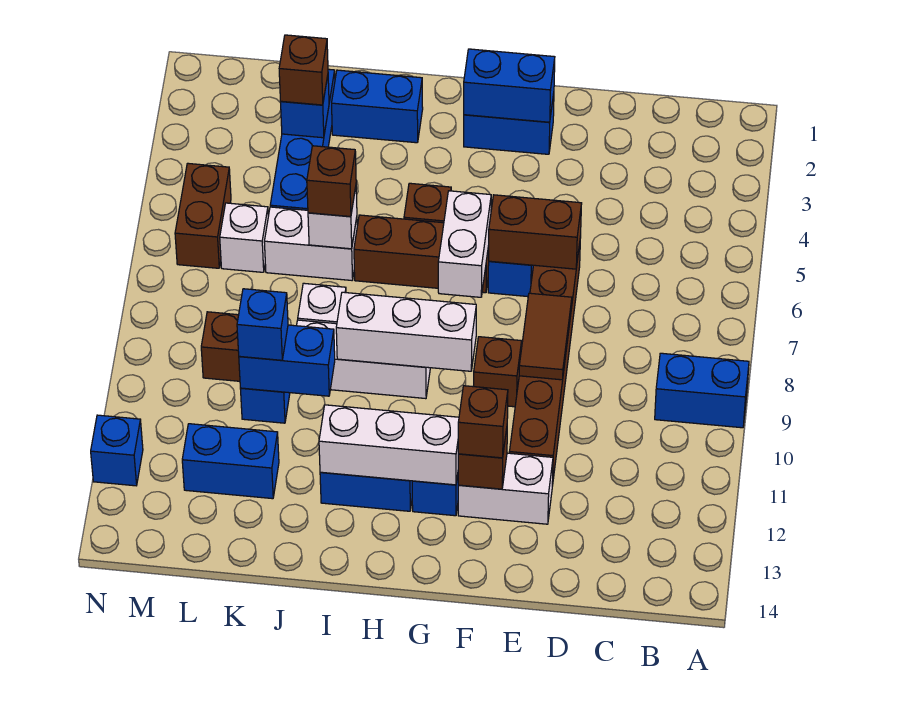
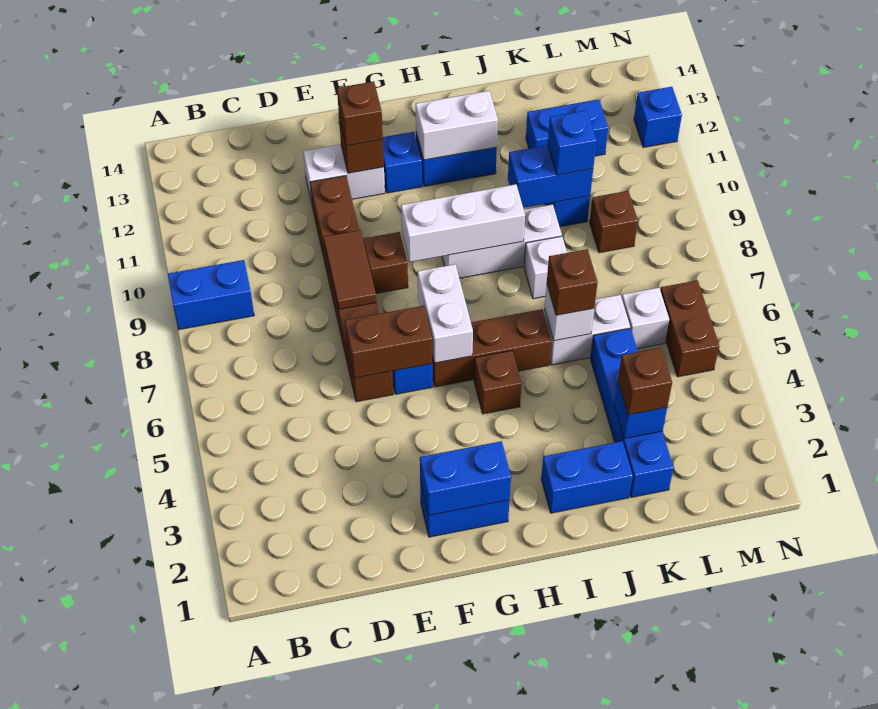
white 1x3 brick [319,405,459,485] -> white 1x2 brick [416,91,498,160]

